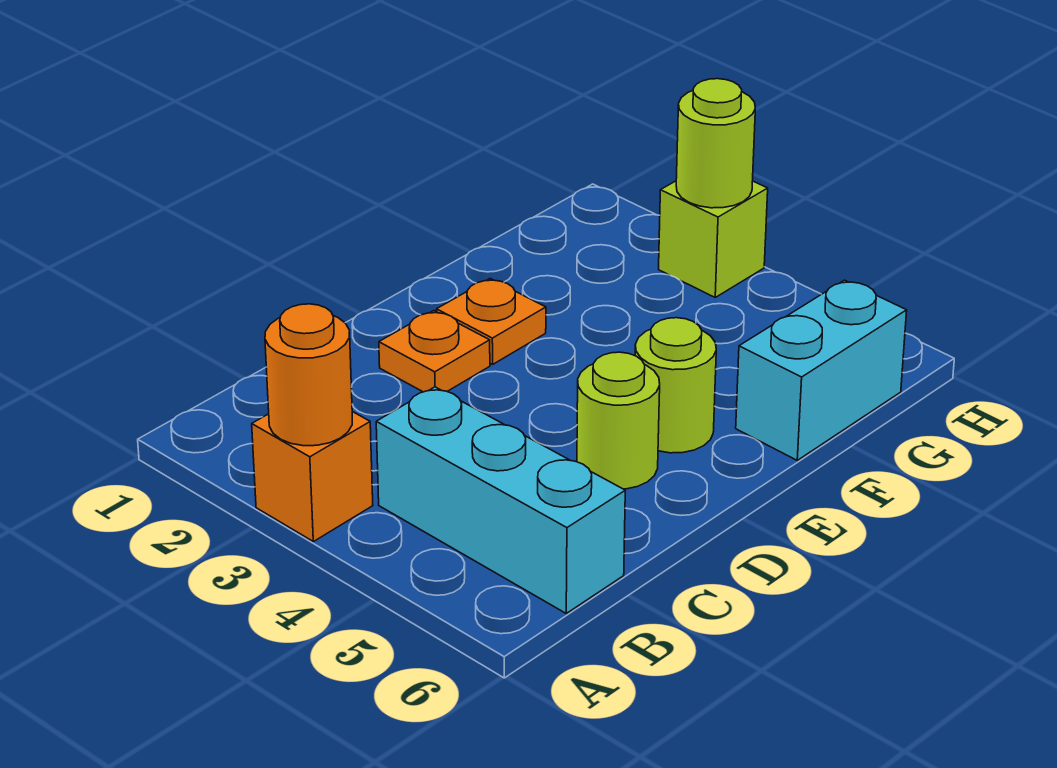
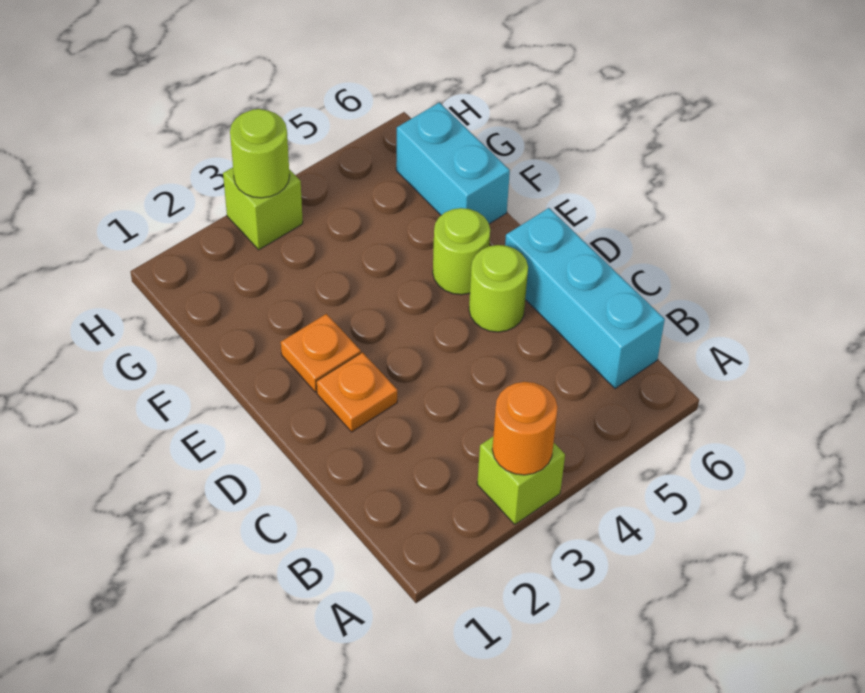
orange 1x1 brick [252,412,373,542] -> lime 1x1 brick [477,437,565,524]
cyan 1x3 brick [376,387,625,613] -> cyan 1x3 brick turned to [505,208,665,389]

